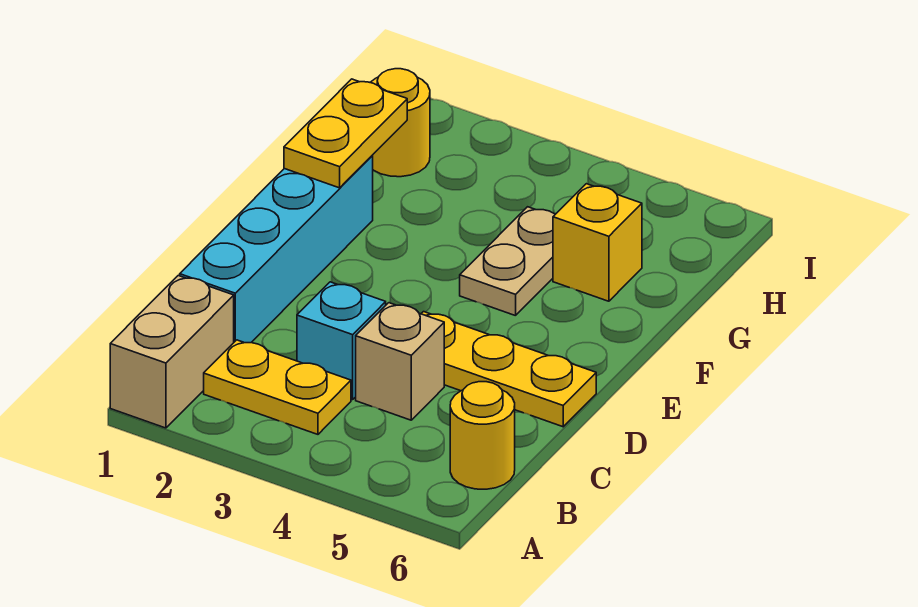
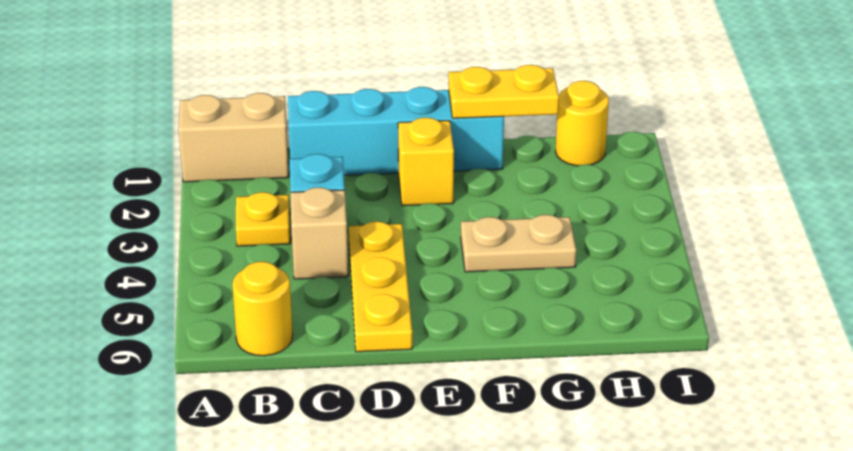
yellow 1x2 plate [204,340,351,434] -> yellow 1x1 plate [236,192,290,246]
yellow 1x1 brick [553,184,642,301] -> yellow 1x1 brick moved to [398,118,454,206]

